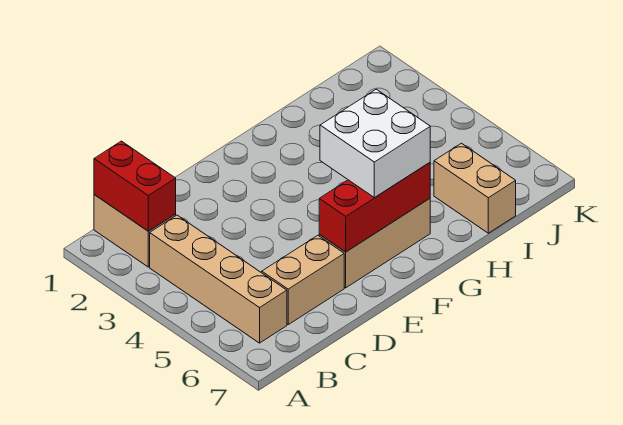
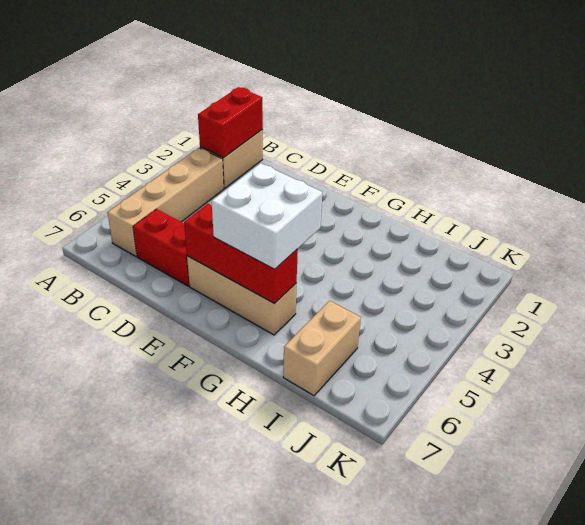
tan 1x2 brick [262,235,344,324] -> red 1x2 brick [133,209,190,286]

